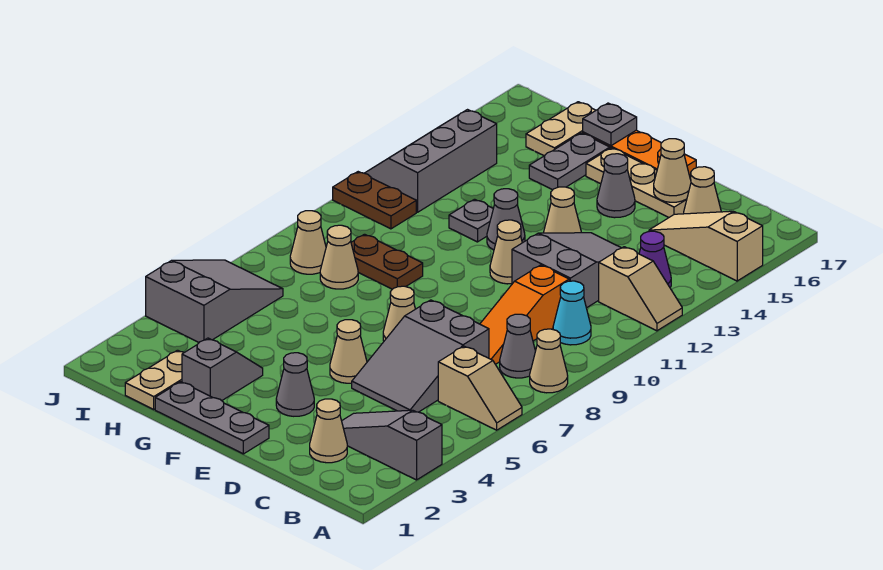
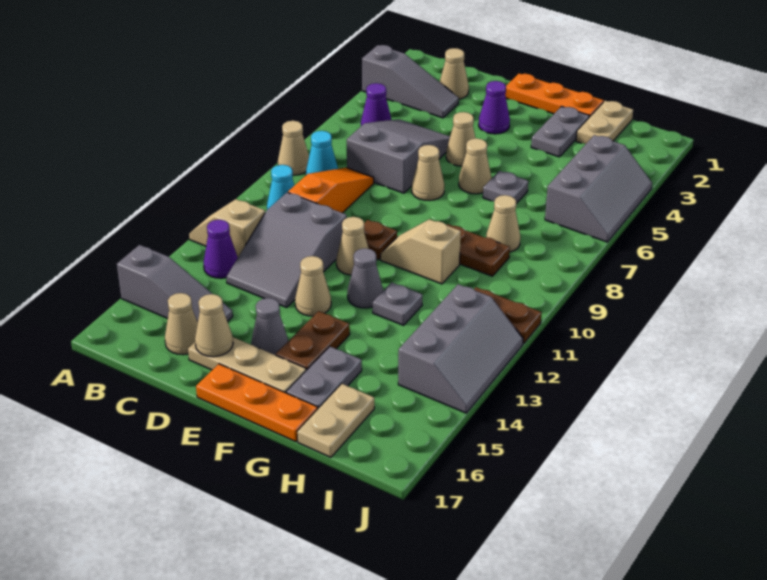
tan 1x2 slope [438,346,522,430] -> tan 1x2 slope moved to [380,219,461,284]
tan 1x3 slope [649,211,763,281] -> grey 1x3 slope [117,245,233,322]
none -> purple 1x1 cone [361,83,391,126]
grey 1x1 cone [500,314,535,378] -> cyan 1x1 cone [306,131,338,175]
grey 1x3 plate [155,382,269,454] -> orange 1x3 plate [505,74,604,117]
grey 1x1 cone [276,353,314,416] -> purple 1x1 cone [479,81,510,134]
none -> brown 1x1 plate [364,220,397,260]
none -> brown 1x2 plate [276,311,350,370]
grey 1x2 slope [182,338,263,401] -> grey 1x2 plate [531,106,589,157]
grey 1x1 plate [583,103,637,146] -> grey 1x1 plate moved to [483,171,528,204]
grey 2x3 slope [146,260,283,342] -> grey 2x3 slope turned to [545,135,652,242]
tan 1x1 cone [290,211,326,274] -> tan 1x1 cone moved to [459,138,492,194]

